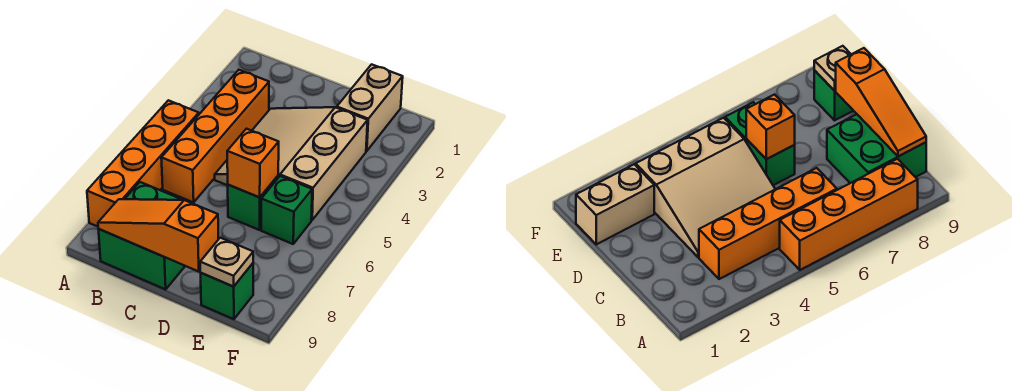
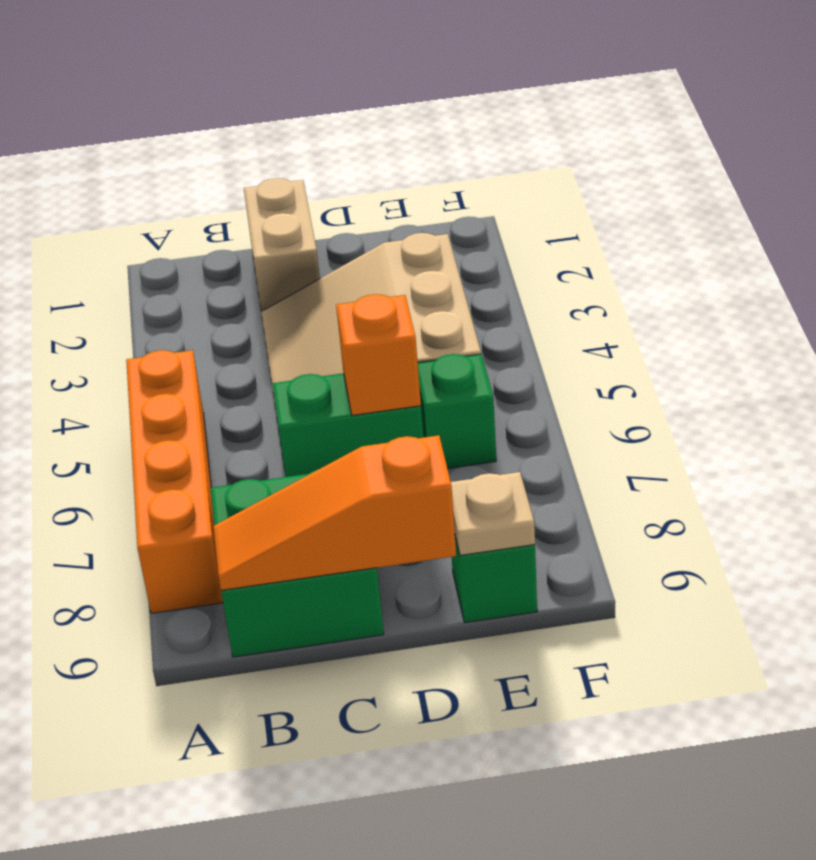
orange 1x4 brick [161,70,269,203] -> none
green 1x1 brick [228,176,278,230] -> green 1x2 brick [272,373,423,477]
tan 1x2 brick [337,64,403,151] -> tan 1x2 brick moved to [244,178,320,312]

